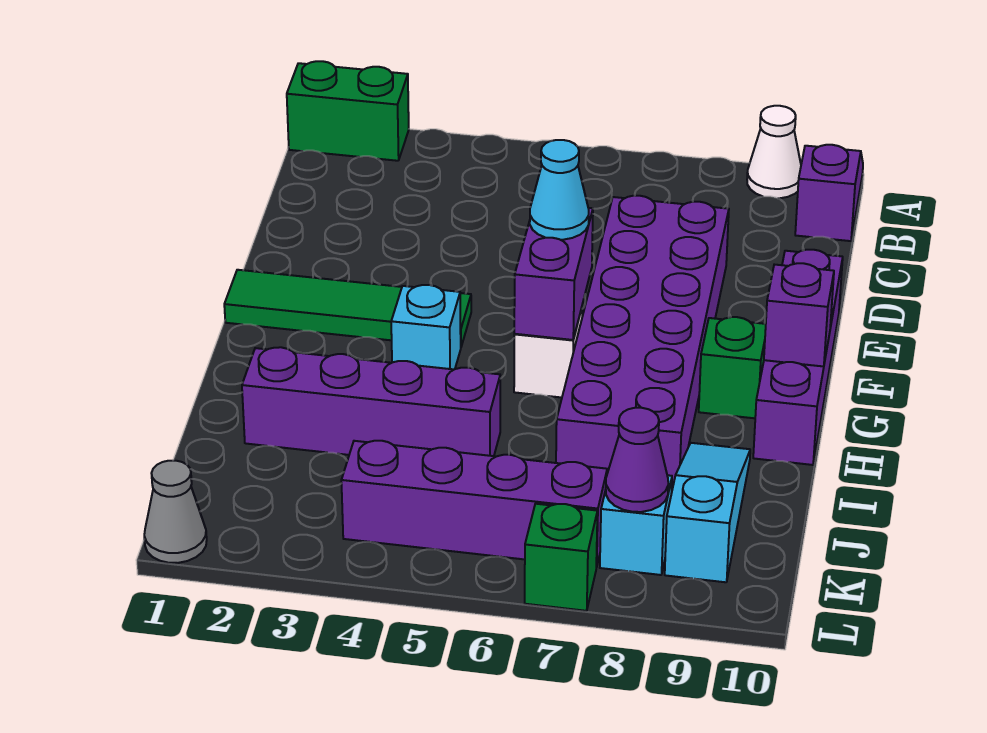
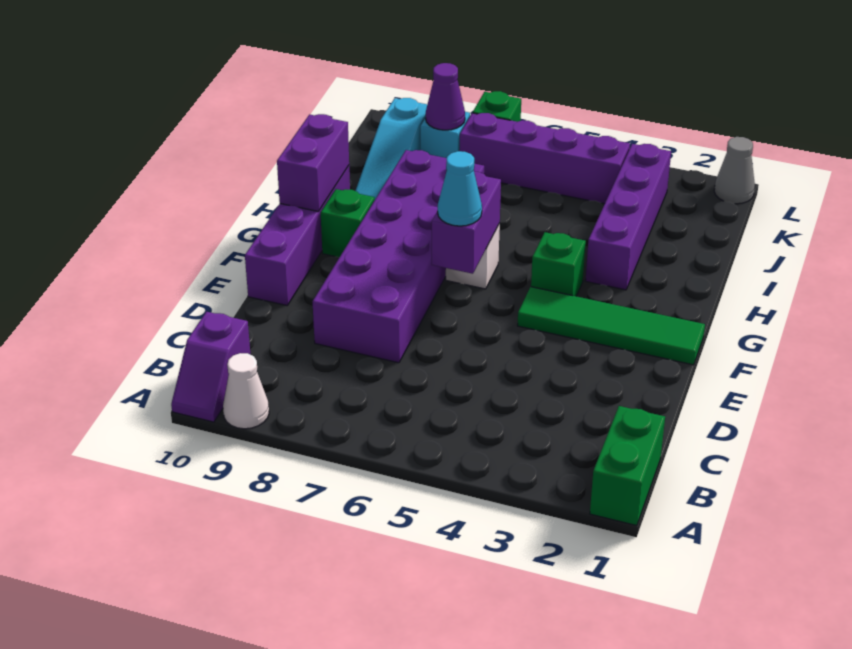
green 1x2 brick [287,61,409,161] -> green 1x2 brick turned to [590,406,665,526]
cyan 1x1 brick [391,285,461,370] -> green 1x1 brick [531,232,586,296]
purple 1x1 brick [764,263,834,367] -> purple 1x2 brick [277,114,349,212]
purple 1x4 brick [242,347,500,456] -> purple 1x4 brick turned to [585,144,671,290]

